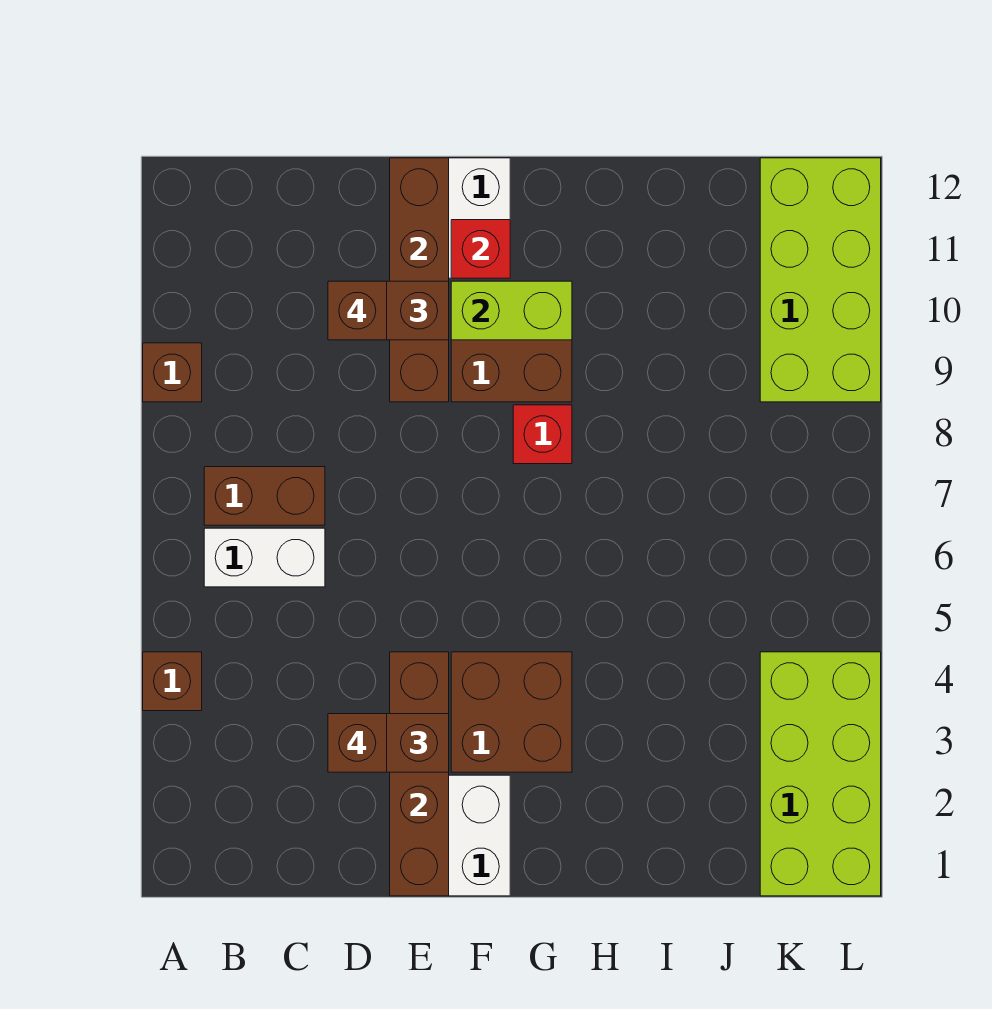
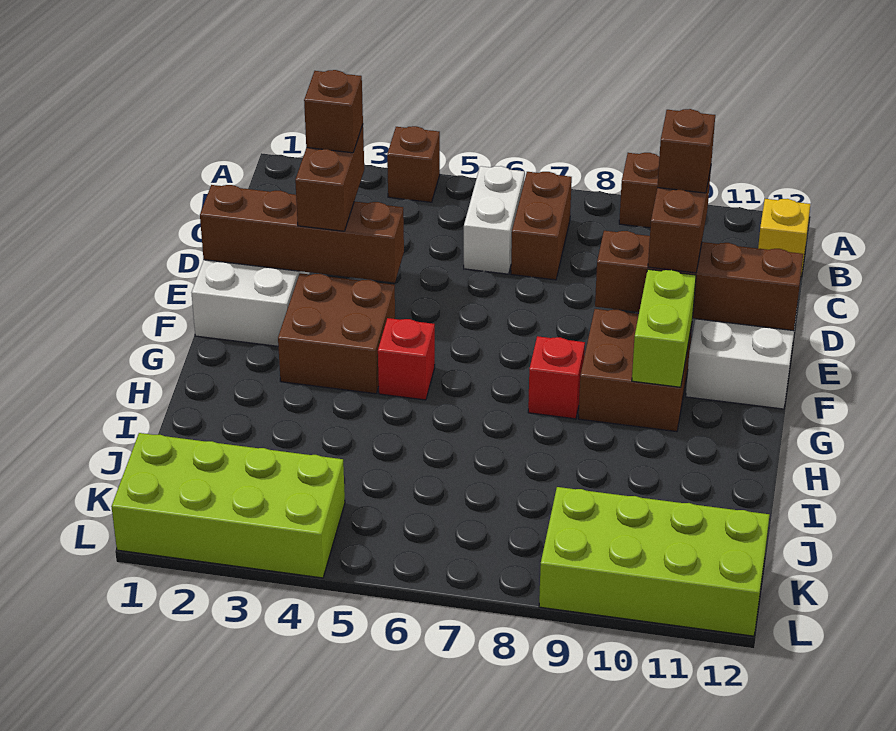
none -> yellow 1x1 brick [758,199,810,276]
red 1x1 brick [451,220,510,278] -> red 1x1 brick moved to [378,318,435,400]

